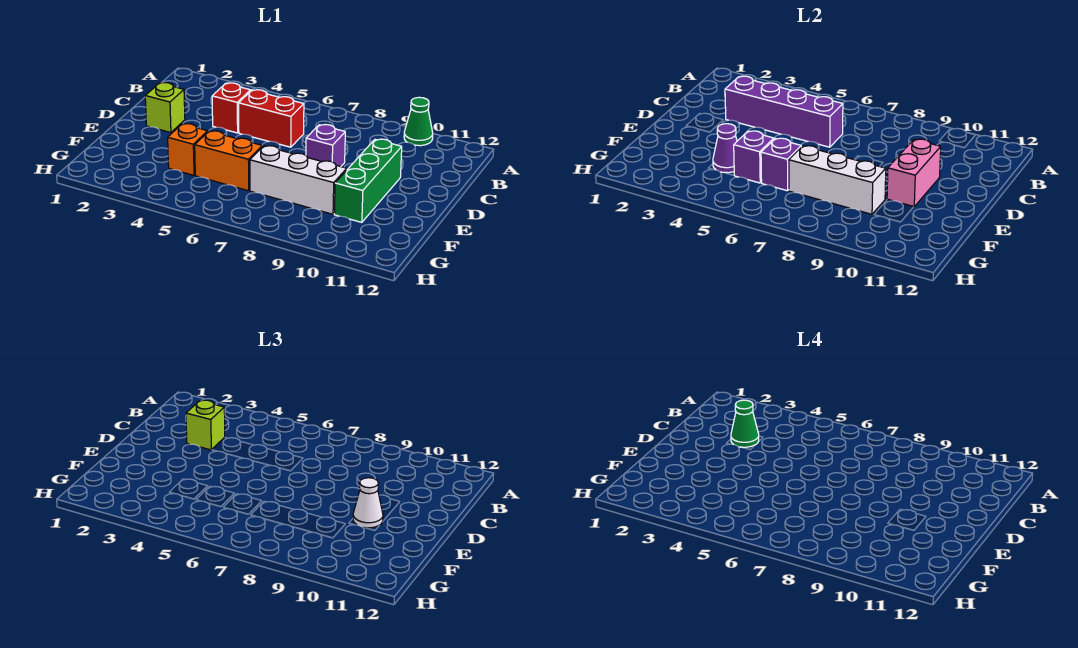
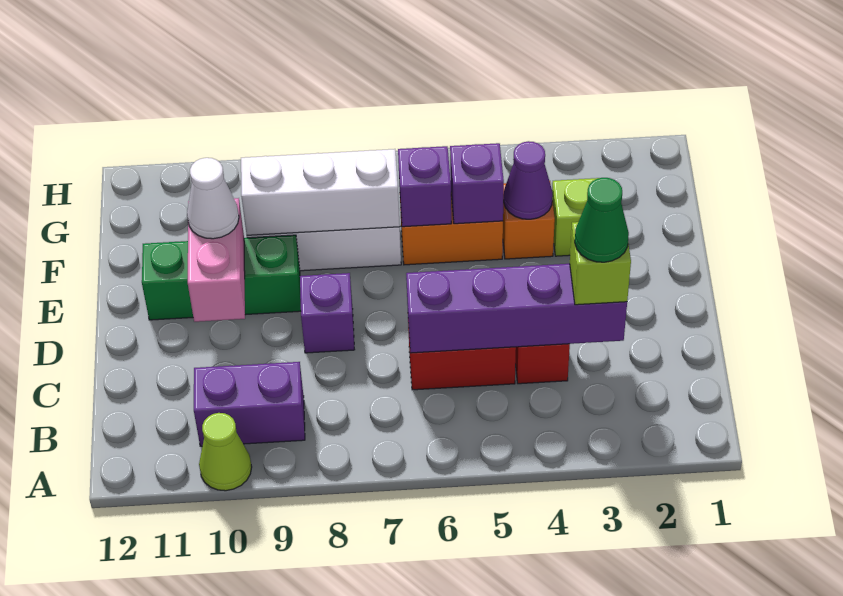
green 1x1 cone [404,97,433,146] -> lime 1x1 cone [199,413,252,491]
none -> purple 1x2 brick [194,362,305,446]
lime 1x1 brick [145,83,185,133] -> lime 1x1 brick moved to [552,178,598,256]
green 1x3 brick [334,139,402,222] -> green 1x3 brick turned to [142,235,301,320]

